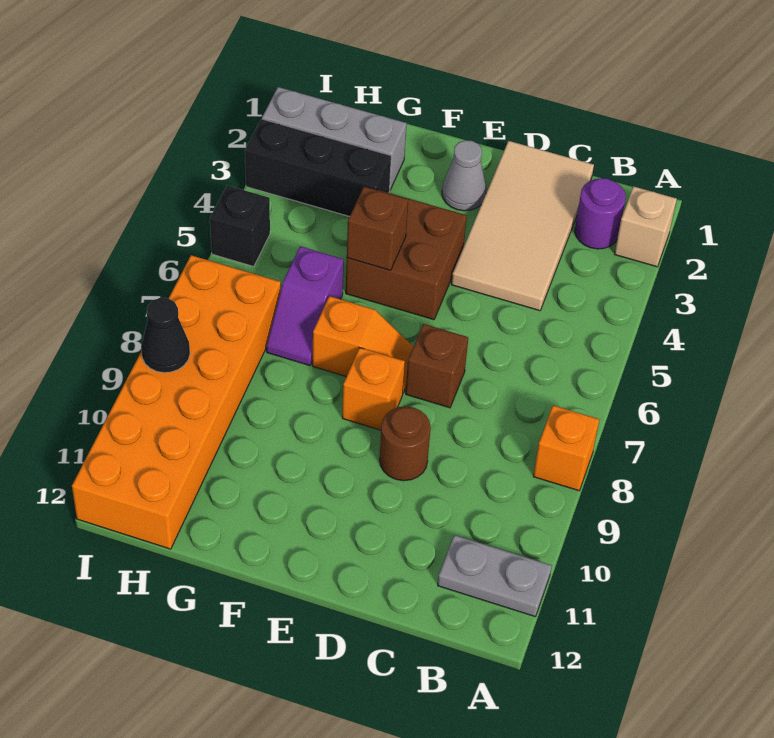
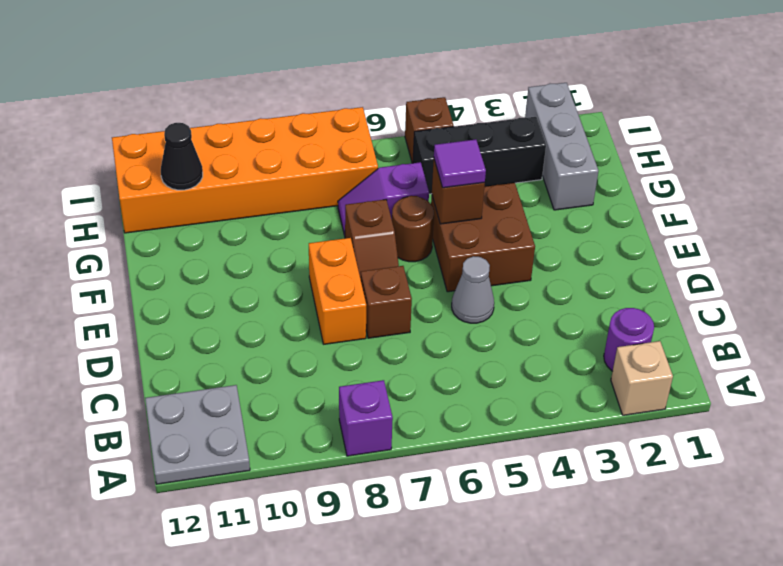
orange 1x1 brick [533,405,599,491] -> purple 1x1 brick [339,380,393,456]
grey 1x2 plate [438,535,552,617] -> grey 2x2 plate [145,385,250,484]
tan 2x4 tile [451,141,594,311] -> none
brown 1x1 round brick [379,406,431,481] -> brown 1x1 round brick moved to [392,196,434,262]
grey 1x1 cone [442,140,486,211] -> grey 1x1 cone moved to [452,256,494,323]
orange 1x2 slope [313,296,413,393] -> brown 1x2 slope [345,199,399,279]
orange 1x1 brick [342,348,405,430] -> orange 1x2 brick [309,238,366,344]
none -> purple 1x1 tile [434,139,486,188]
black 1x3 brick [245,119,391,217] -> black 1x3 brick turned to [413,117,546,194]
black 1x1 brick [210,185,270,267] -> brown 1x1 brick [405,97,454,163]
black 1x1 cone [141,298,190,373] -> black 1x1 cone moved to [161,123,203,190]

